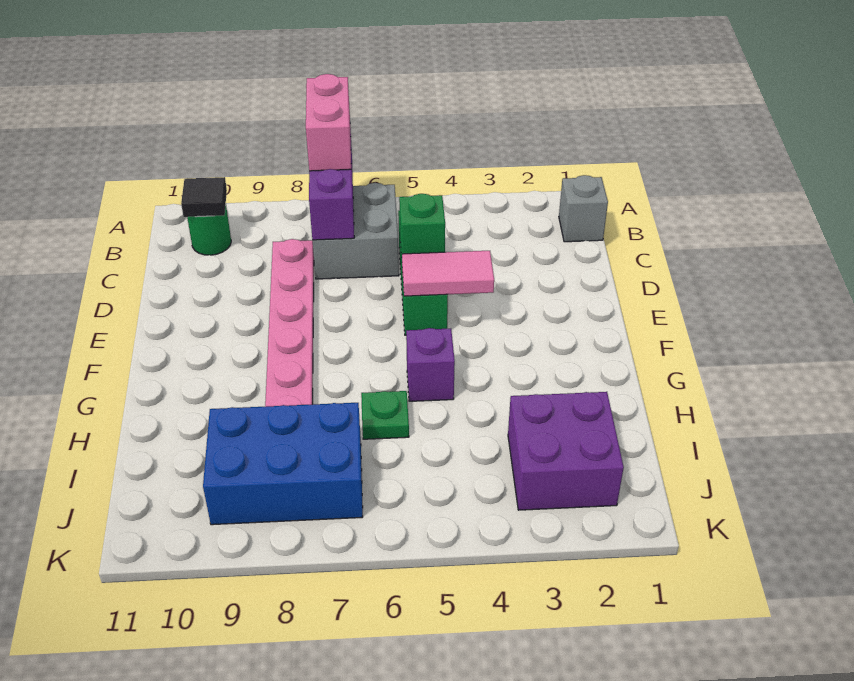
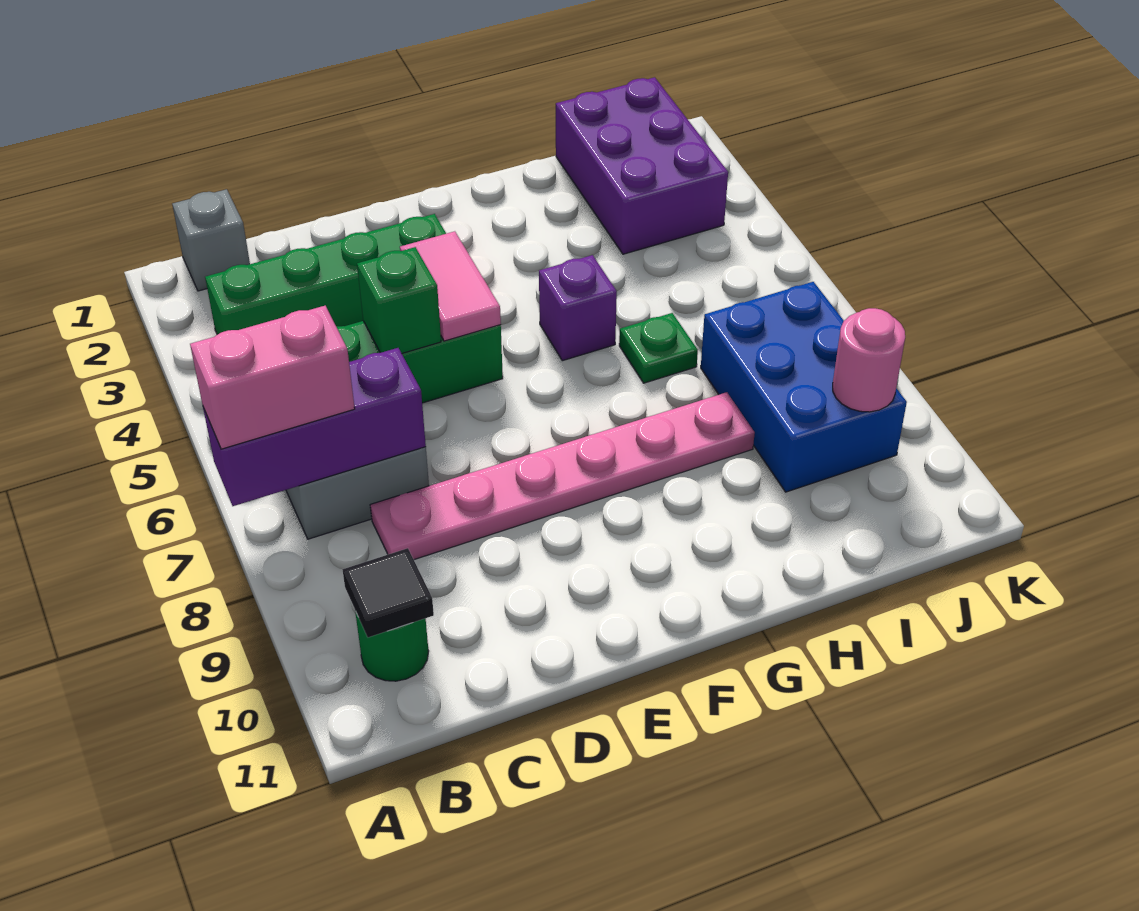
none -> green 1x4 brick [205,214,446,335]
purple 2x2 brick [508,392,624,510] -> purple 2x3 brick [556,77,728,254]
none -> pink 1x1 round brick [833,308,905,412]

